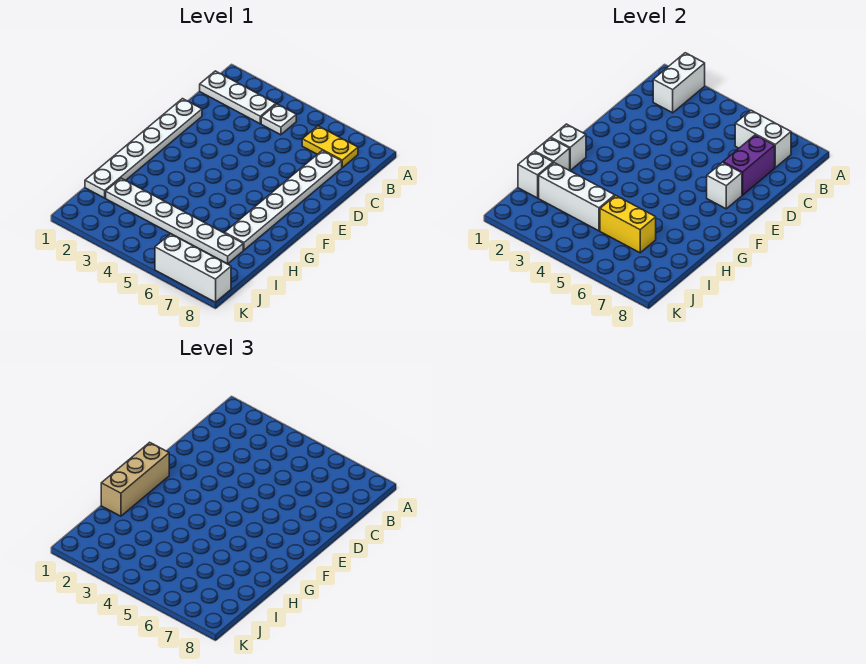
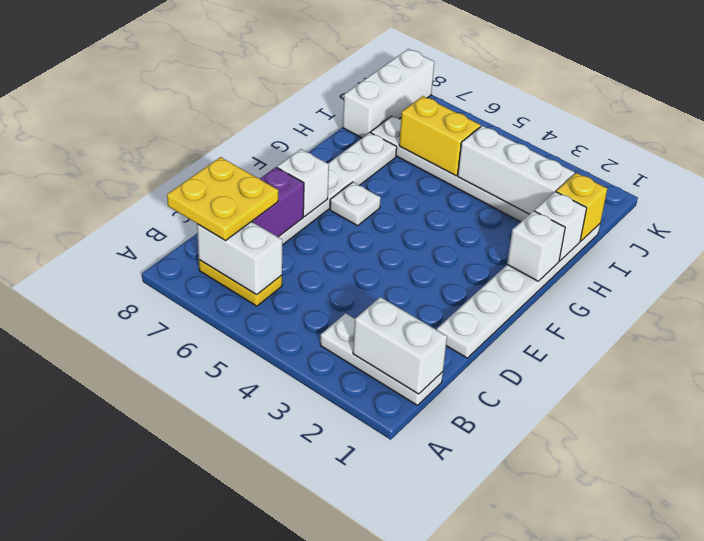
white 1x2 brick [653,53,705,113] -> white 1x2 brick turned to [353,297,447,394]
white 1x1 plate [261,104,296,135] -> white 1x1 plate moved to [330,182,381,226]
none -> yellow 2x2 plate [167,157,278,241]
tan 1x3 brick [101,442,169,516] -> none
white 1x1 brick [518,152,553,198] -> yellow 1x1 brick [556,173,607,241]
white 1x3 brick [155,234,231,302] -> white 1x3 brick turned to [343,49,434,138]

